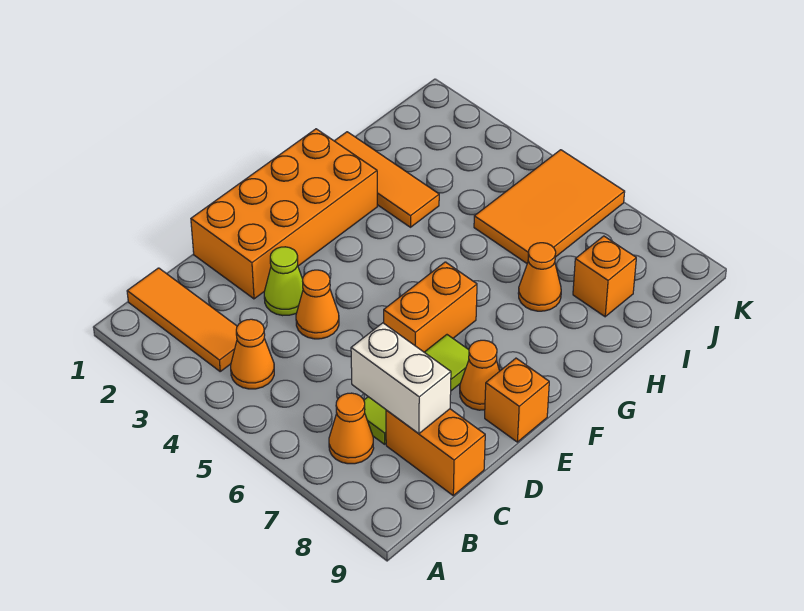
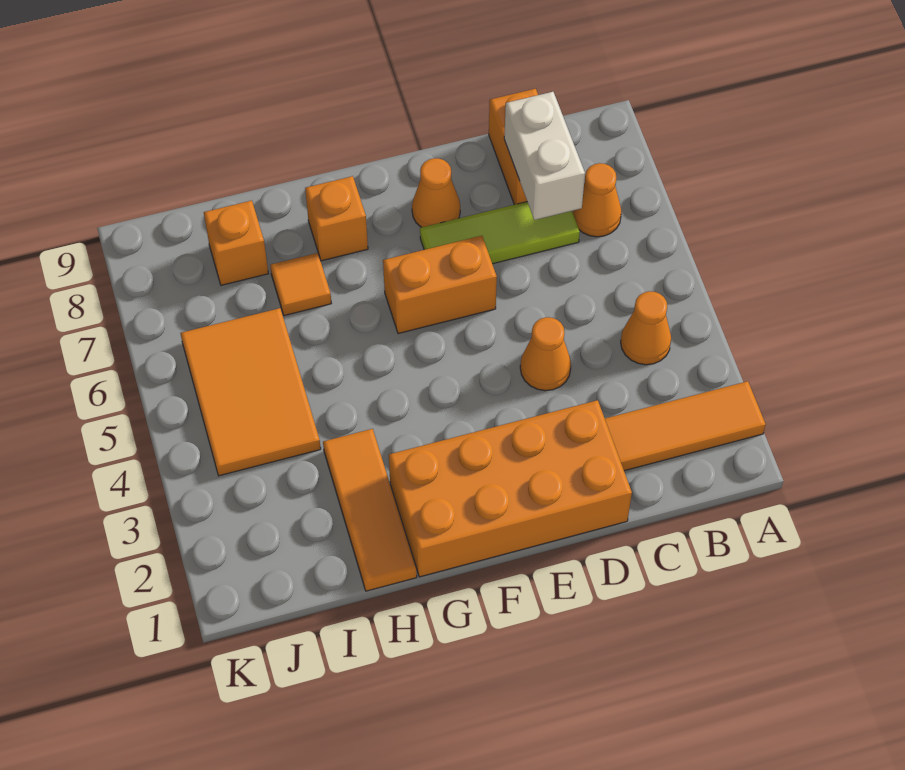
orange 1x3 tile [127,268,237,371] -> orange 1x3 tile turned to [605,381,766,471]
lime 1x1 cone [264,247,303,316] -> none
orange 1x1 brick [485,358,549,442] -> orange 1x1 brick moved to [305,176,368,261]
orange 1x1 cone [518,243,561,311] -> orange 1x1 tile [270,253,331,316]
orange 2x3 tile [474,150,625,263] -> orange 2x3 tile turned to [180,308,321,476]

